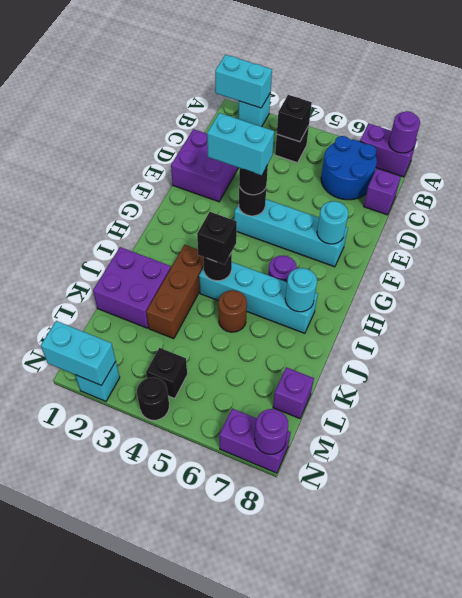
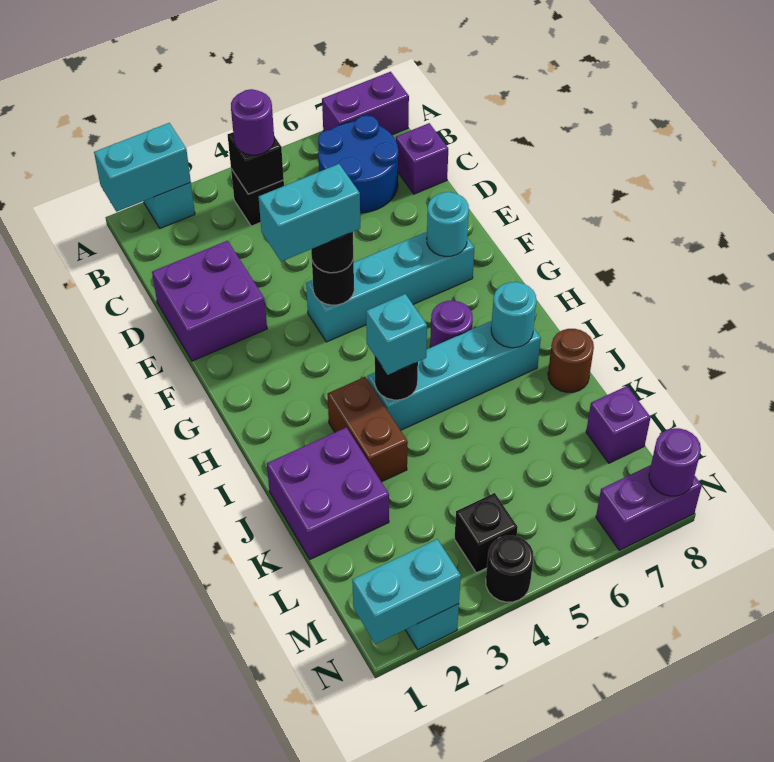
purple 1x1 round brick [389,111,420,153] -> purple 1x1 round brick moved to [231,89,274,155]
brown 1x3 brick [146,245,204,339] -> brown 1x2 brick [328,377,408,482]
black 1x1 brick [197,212,237,265] -> cyan 1x1 brick [366,294,427,375]
brown 1x1 round brick [218,290,247,332] -> brown 1x1 round brick moved to [548,329,594,392]

